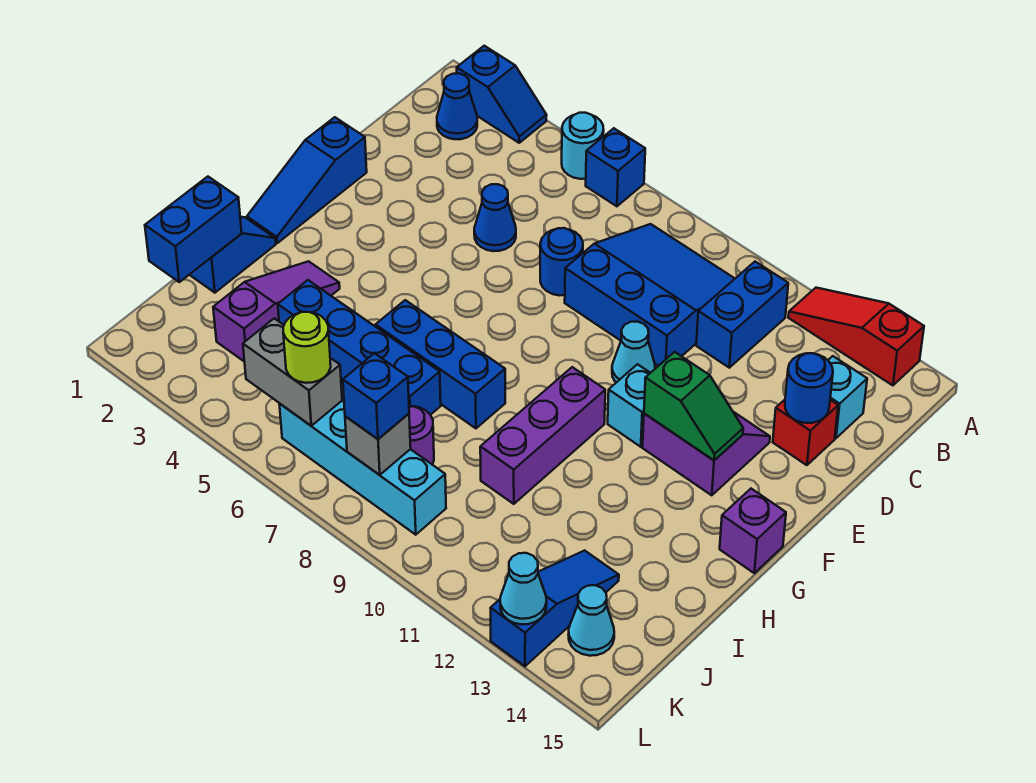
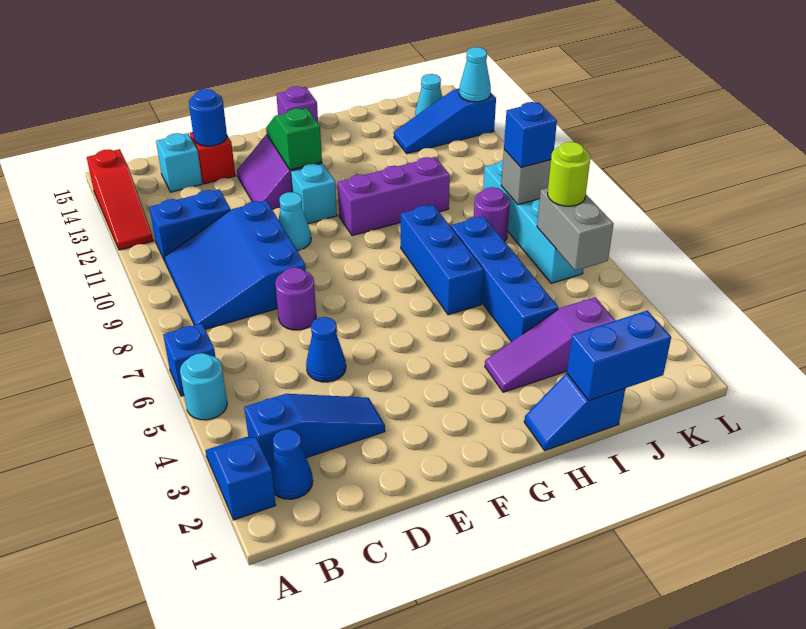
blue 1x1 round brick [540,228,583,296] -> purple 1x1 round brick [275,268,316,330]
blue 1x3 slope [247,117,367,243] -> blue 1x3 slope moved to [244,394,385,467]

